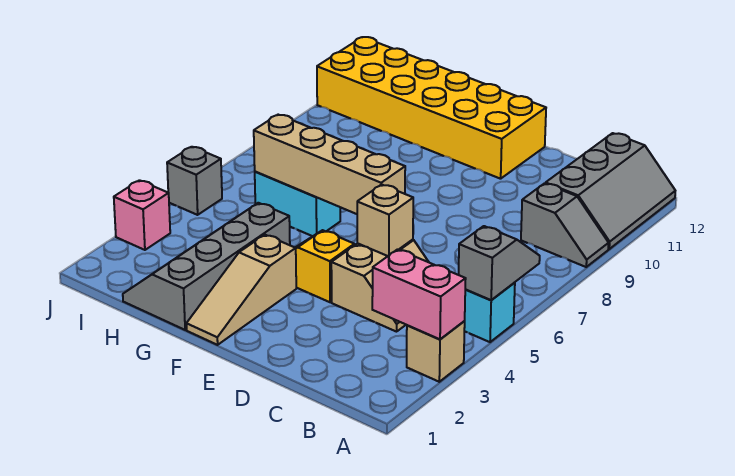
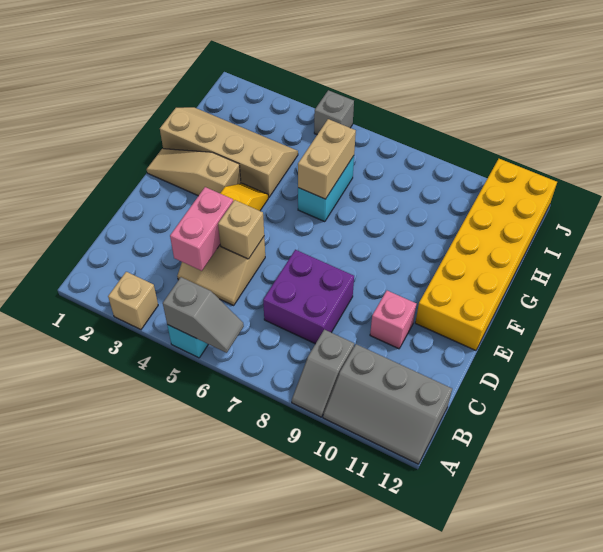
pink 1x2 brick [372,249,466,339] -> pink 1x2 brick moved to [170,187,233,271]
none -> purple 2x2 brick [263,250,354,344]
tan 1x4 brick [254,115,405,214] -> tan 1x2 brick [298,119,356,199]
grey 2x4 slope [123,203,290,330] -> tan 2x4 slope [160,107,298,197]
pink 1x1 brick [114,180,170,250] -> pink 1x1 brick moved to [370,291,417,349]

